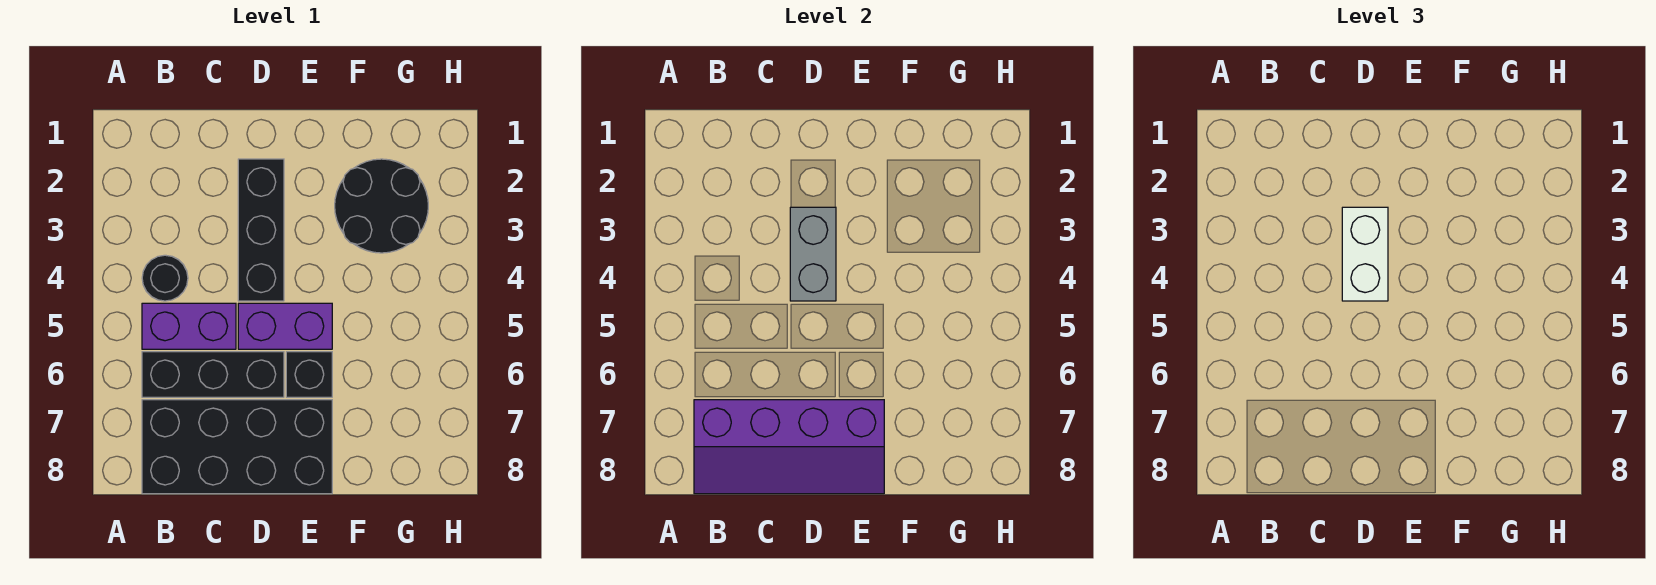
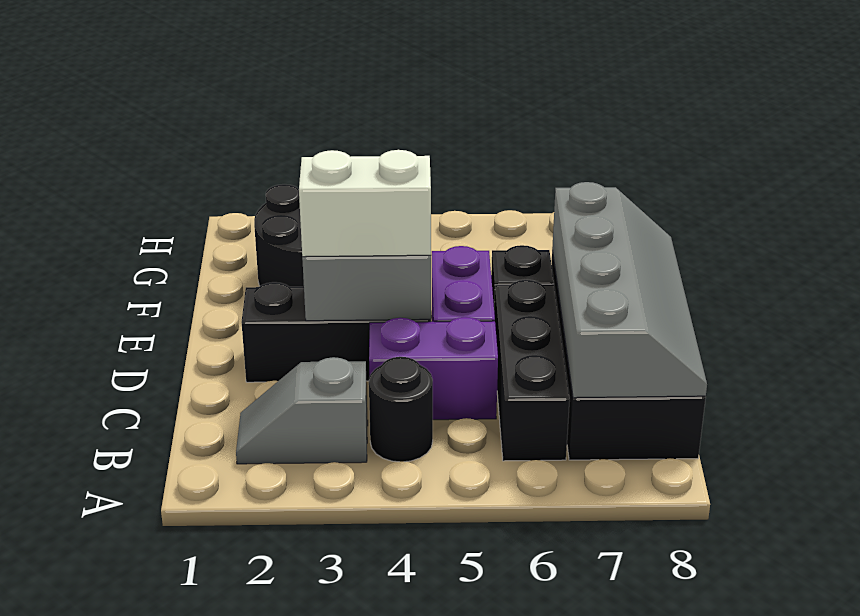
none -> grey 1x2 slope [236,357,368,464]
purple 1x2 brick [142,303,236,349] -> purple 1x2 brick turned to [369,317,498,420]
purple 2x4 slope [694,400,884,494] -> grey 2x4 slope [552,182,707,398]

